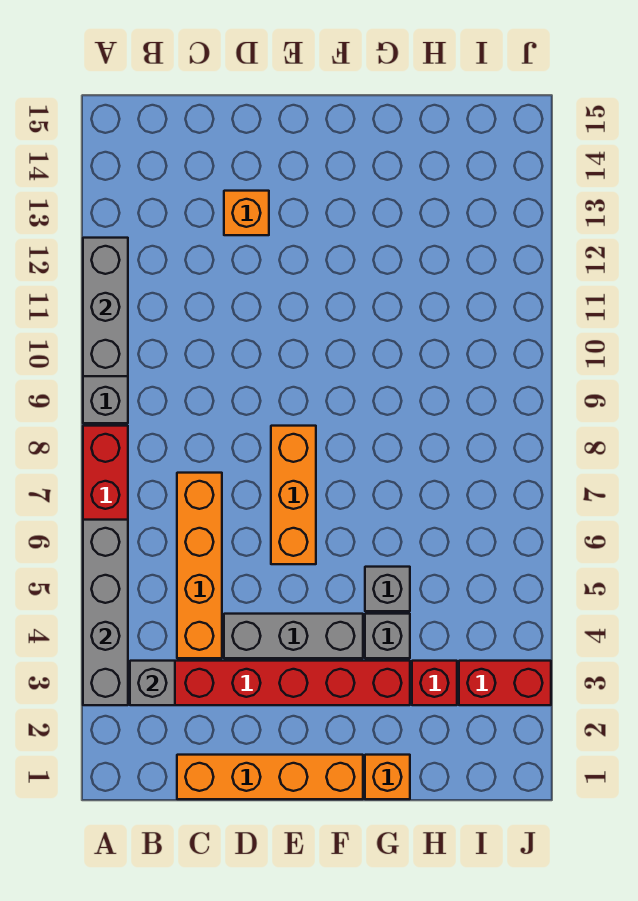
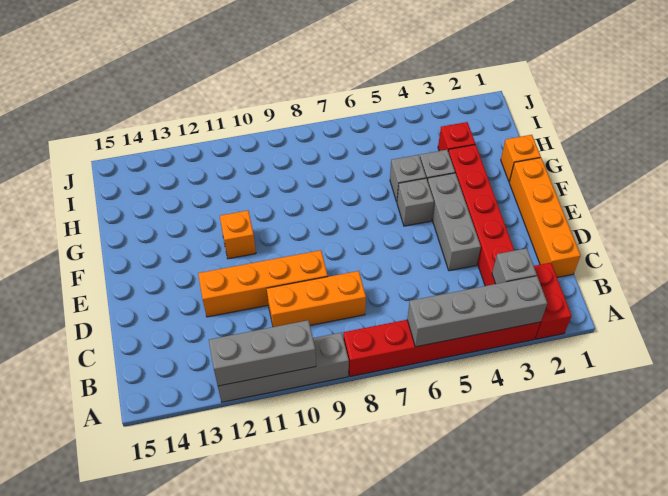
orange 1x4 brick [177,473,222,658] -> orange 1x4 brick moved to [198,250,328,317]
orange 1x1 brick [224,191,269,235] -> orange 1x1 brick moved to [220,210,256,259]
orange 1x3 brick [271,426,316,564] -> orange 1x3 brick moved to [267,271,366,327]
none -> grey 1x1 brick [397,178,434,226]
red 1x2 brick [459,661,551,705] -> red 1x2 brick moved to [534,263,572,339]

